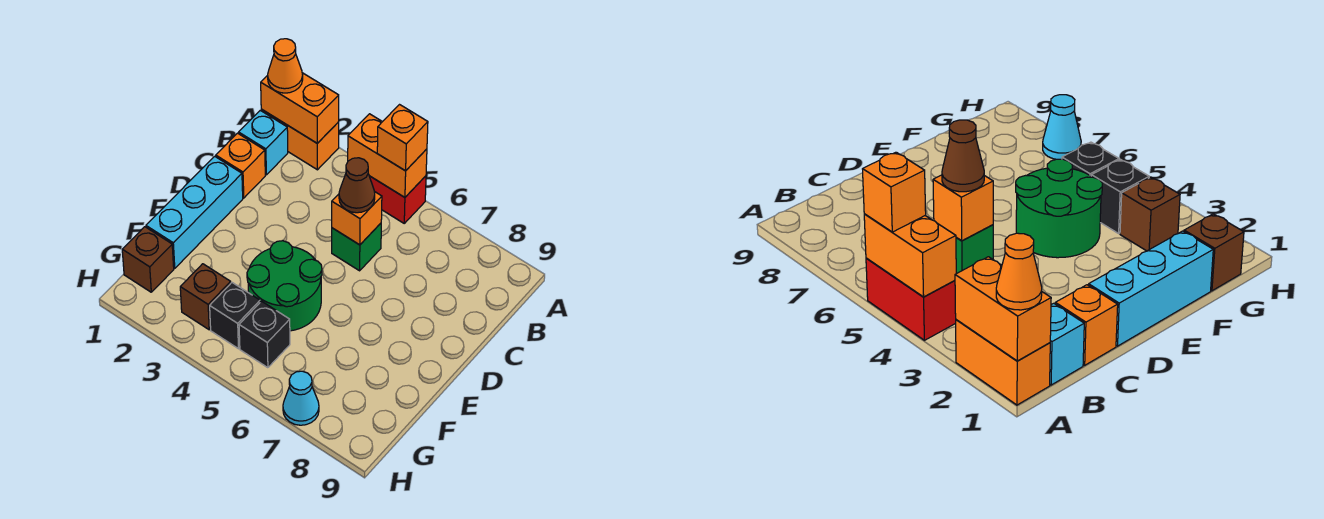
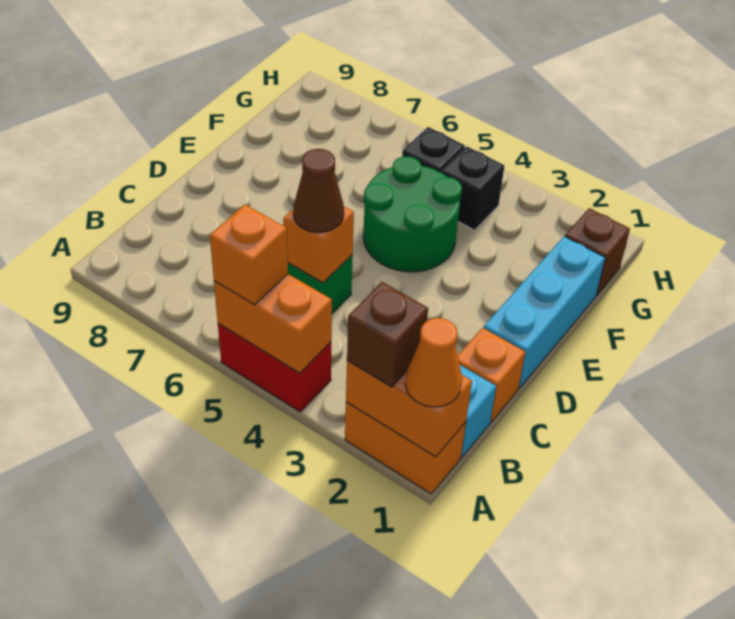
brown 1x1 brick [180,264,231,330] -> brown 1x1 brick moved to [347,282,428,387]
cyan 1x1 cone [283,371,319,425] -> none

